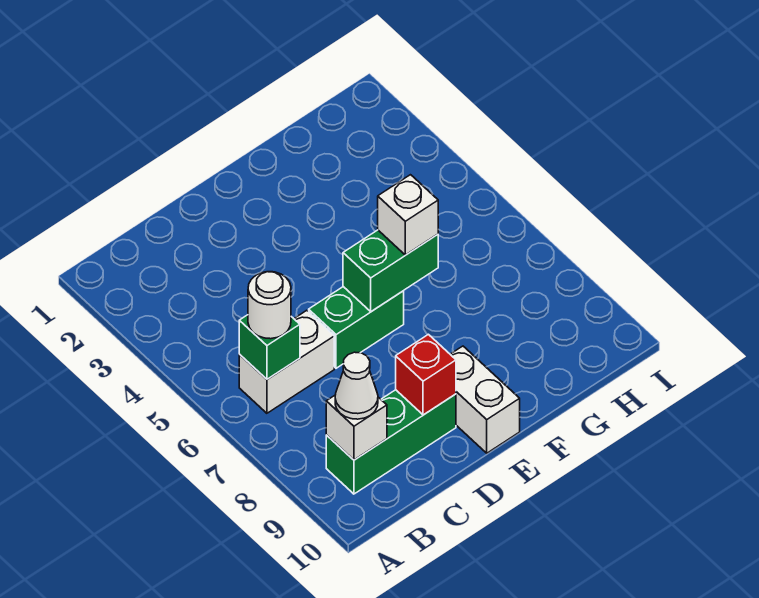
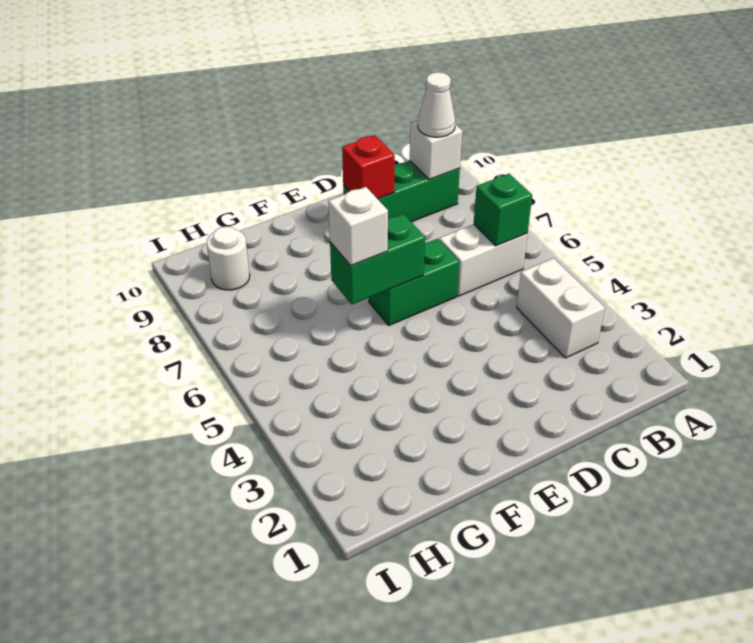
white 1x1 round brick [248,272,291,339] -> white 1x1 round brick moved to [207,227,250,290]
white 1x2 brick [450,346,520,453] -> white 1x2 brick moved to [517,258,605,358]

